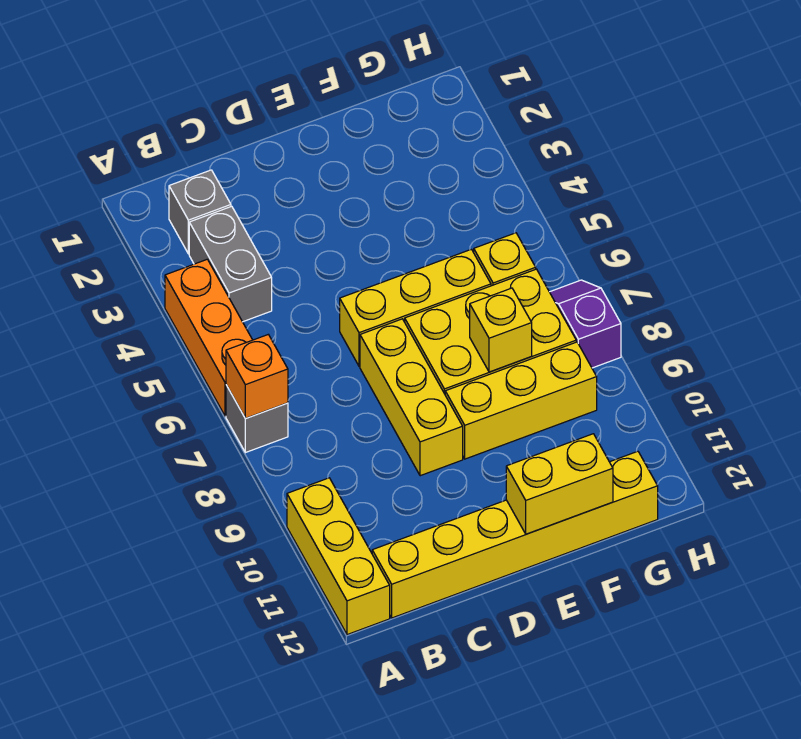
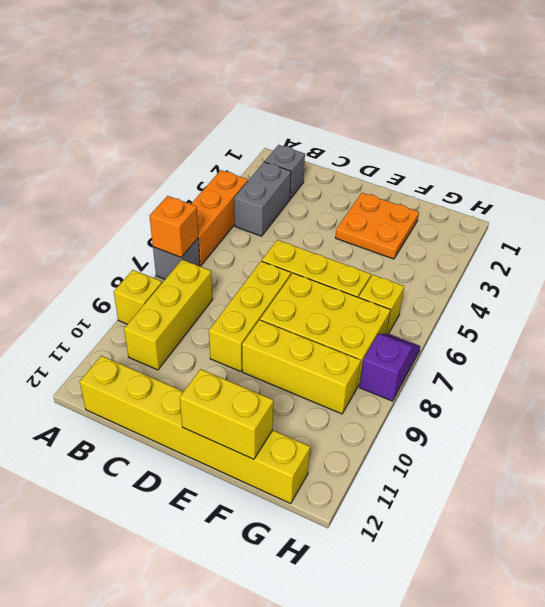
yellow 1x3 brick [287,478,390,635] -> yellow 1x3 brick moved to [124,260,213,370]
none -> orange 2x2 plate [335,193,419,259]
yellow 1x1 brick [470,288,532,372] -> yellow 1x1 brick moved to [114,270,162,324]

